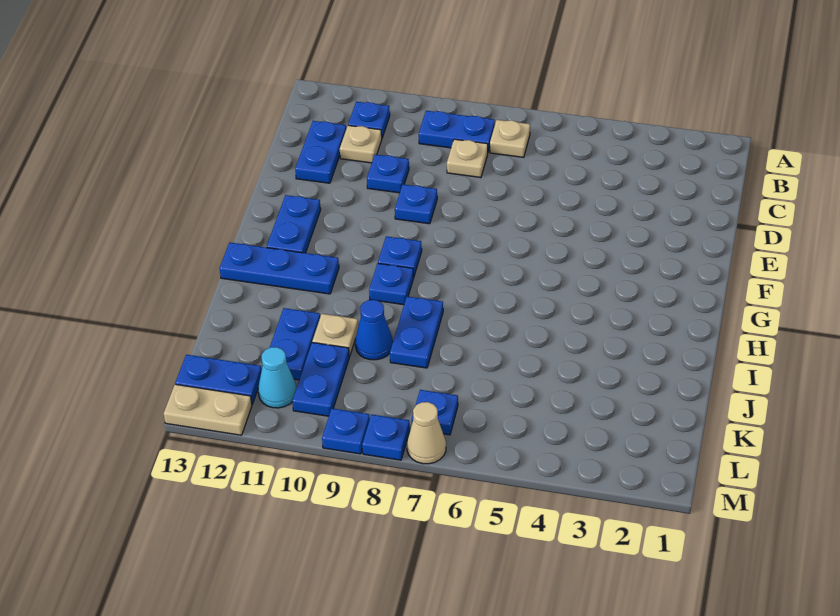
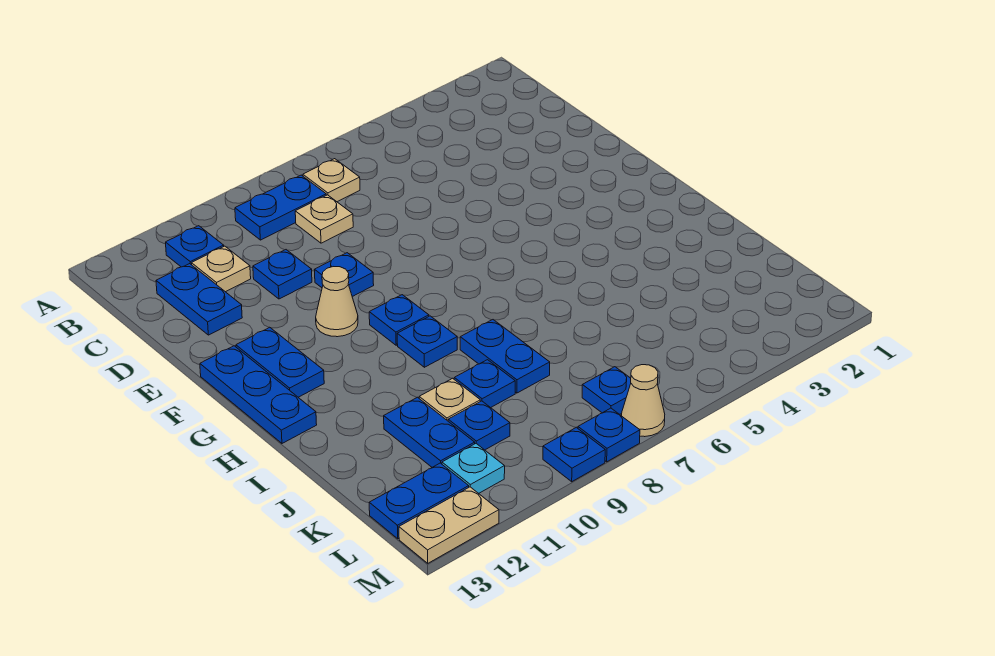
none -> tan 1x1 cone [316,267,358,337]
blue 1x3 plate [220,243,339,294] -> blue 1x3 plate turned to [200,346,317,443]
blue 1x1 cone [355,300,393,360] -> blue 1x1 plate [454,360,515,408]
blue 1x2 plate [292,343,350,416] -> blue 1x1 plate [448,401,510,450]
cyan 1x1 cone [258,347,297,408] -> cyan 1x1 plate [442,444,505,493]

